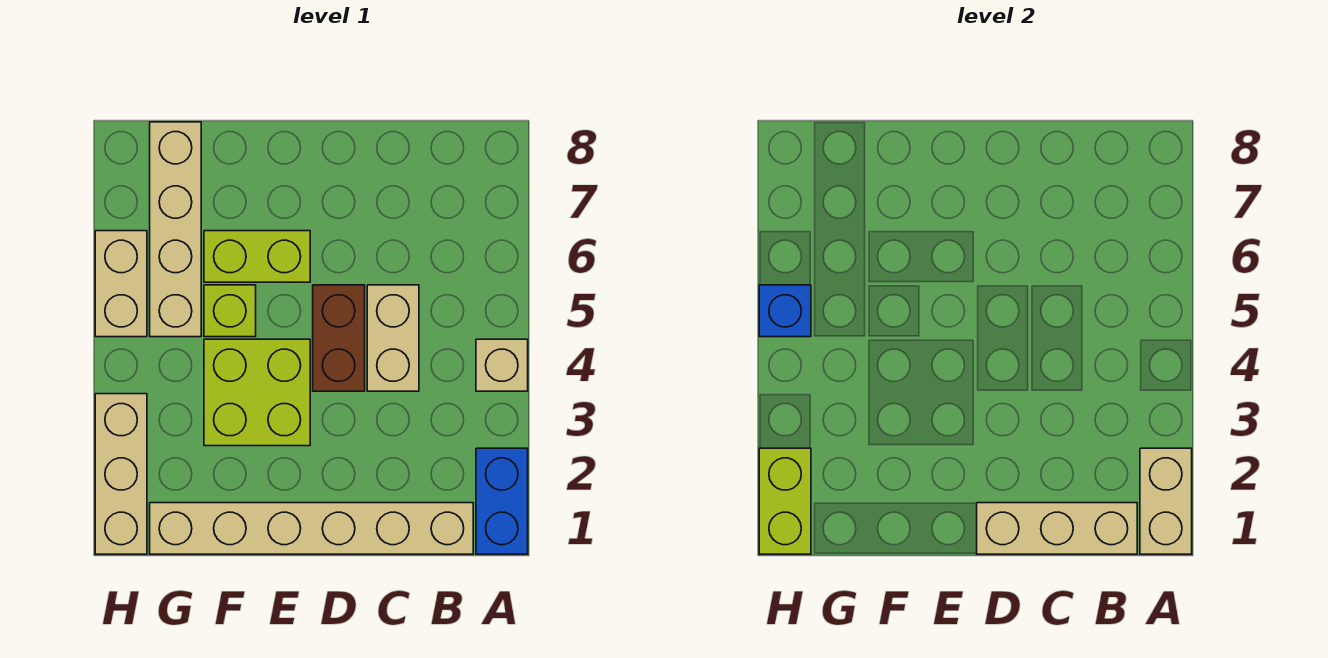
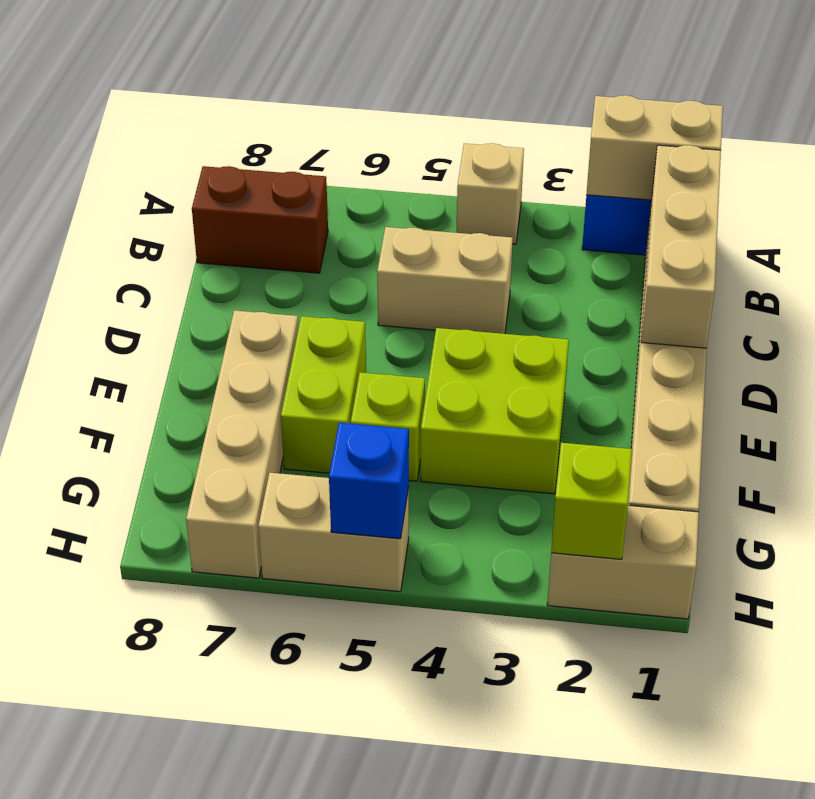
brown 1x2 brick [313,285,365,391] -> brown 1x2 brick moved to [192,166,328,273]
tan 1x4 brick [150,122,201,337] -> tan 1x4 brick turned to [186,310,298,578]
tan 1x3 brick [95,394,147,554] -> tan 1x2 brick [547,505,699,619]
lime 1x2 brick [759,448,811,554] -> lime 1x1 brick [551,443,632,559]

